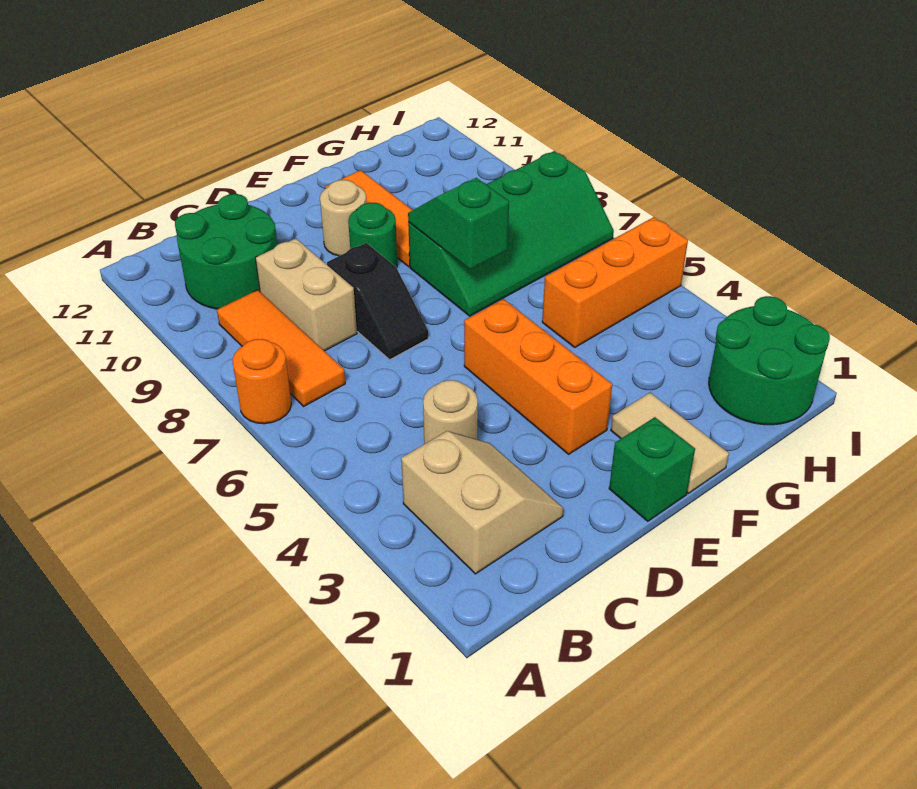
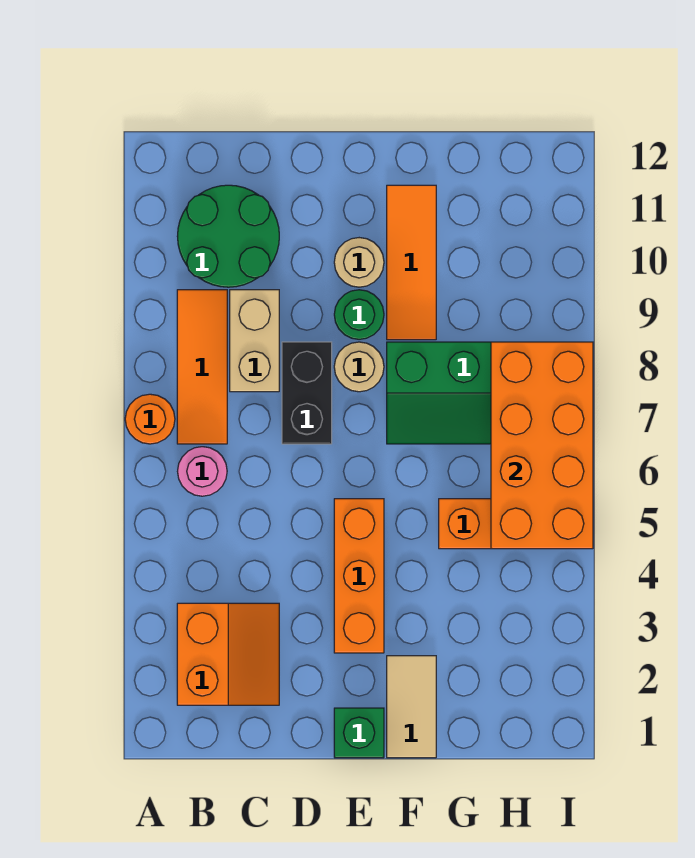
tan 2x2 slope [401,431,564,574] -> orange 2x2 slope [177,603,279,705]
none -> pink 1x1 round brick [178,447,227,496]
tan 1x1 round brick [423,380,478,444] -> tan 1x1 round brick moved to [334,342,384,392]
black 1x2 slope [327,243,428,360] -> black 1x2 brick [282,342,332,444]
green 1x2 slope [408,178,509,270] -> none
green 2x2 round brick [709,296,830,425] -> none
none -> orange 2x4 brick [491,342,593,549]

